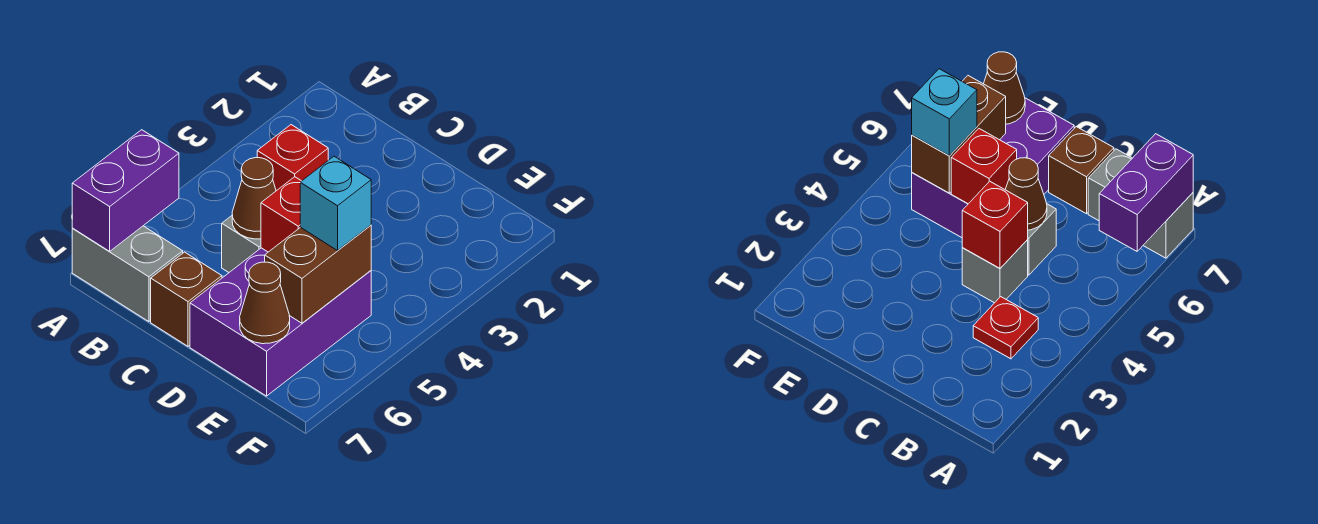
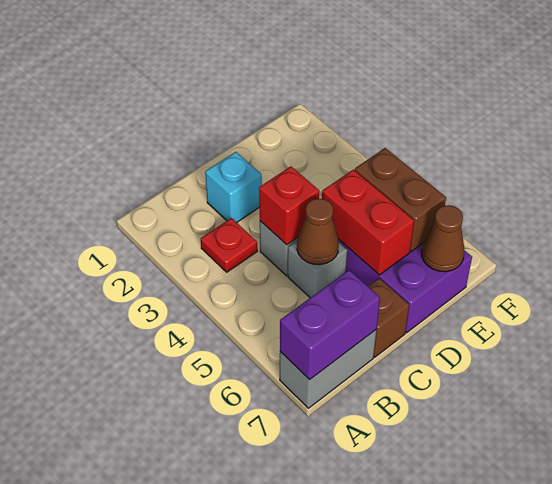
purple 1x2 brick [72,130,179,252] -> purple 1x2 brick turned to [280,270,380,380]
red 1x1 brick [261,177,301,252] -> red 1x2 brick [322,170,414,275]
cyan 1x1 brick [300,156,371,251] -> cyan 1x1 brick moved to [205,152,262,223]

